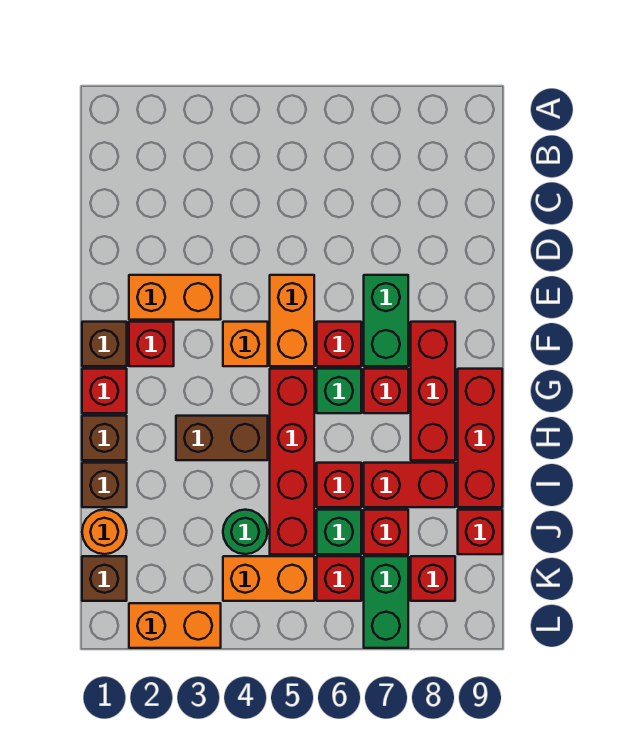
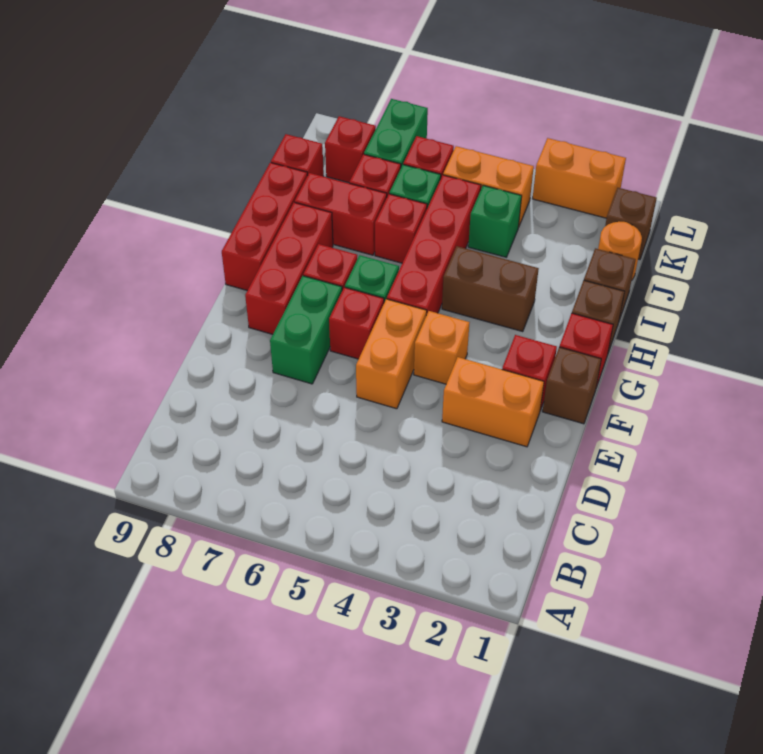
green 1x1 round brick [223,510,267,554] -> green 1x1 brick [468,185,522,257]

